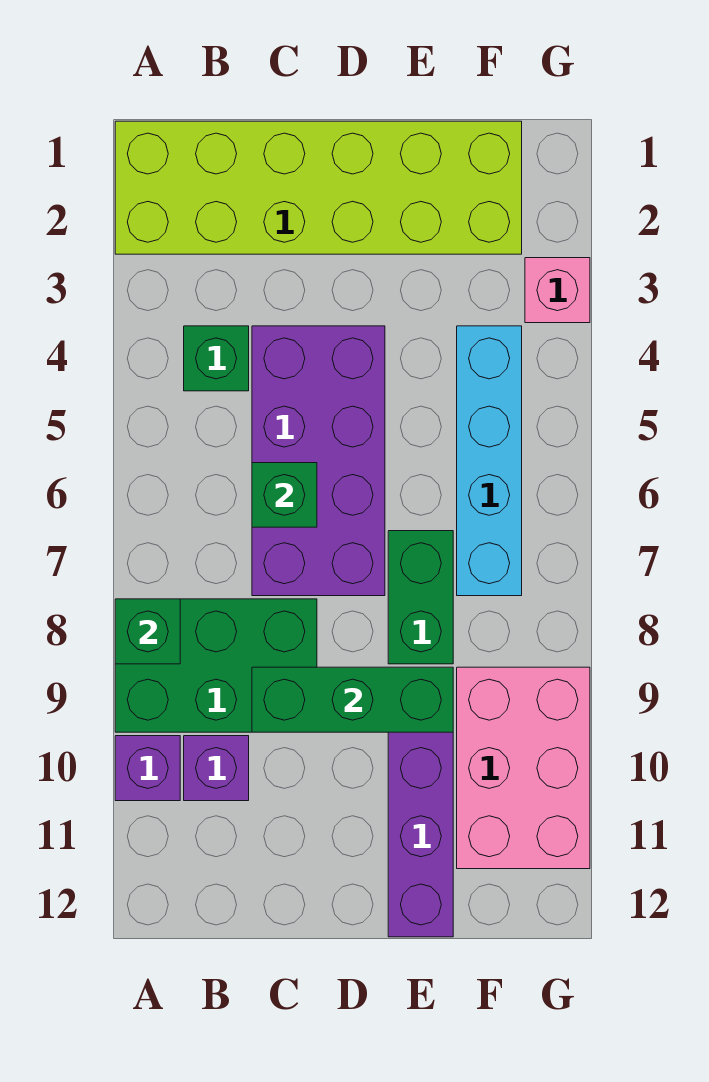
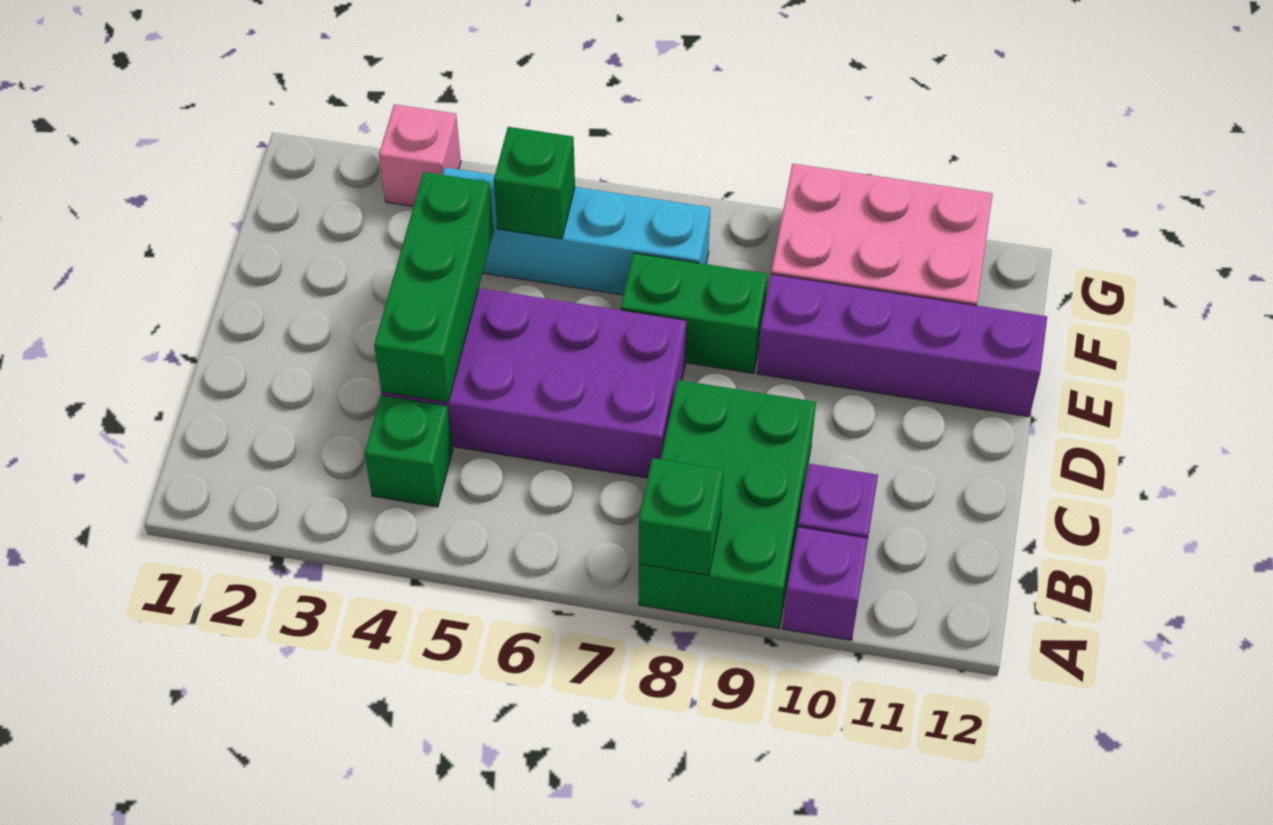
lime 2x6 brick [115,121,522,254] -> none
green 1x1 brick [252,463,317,527] -> green 1x1 brick moved to [494,127,575,239]
green 1x3 brick [252,667,453,732] -> green 1x3 brick moved to [374,172,494,402]

